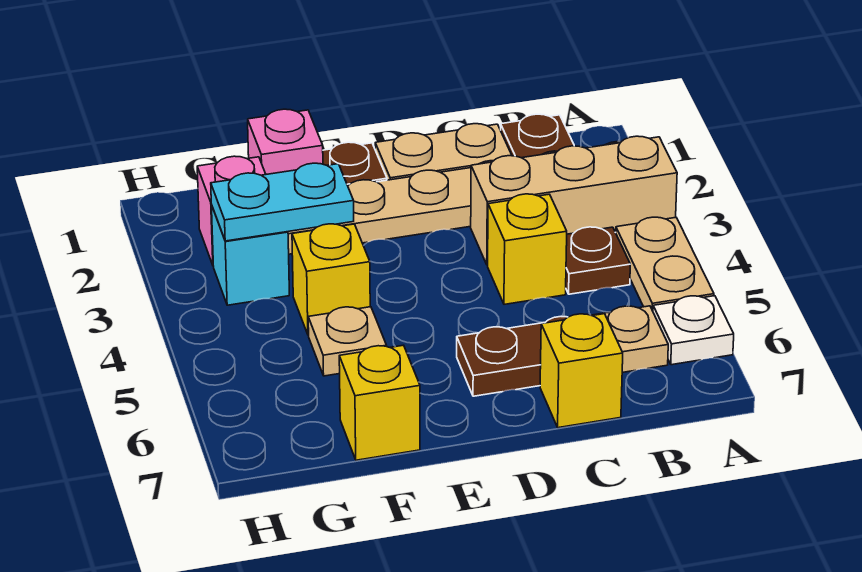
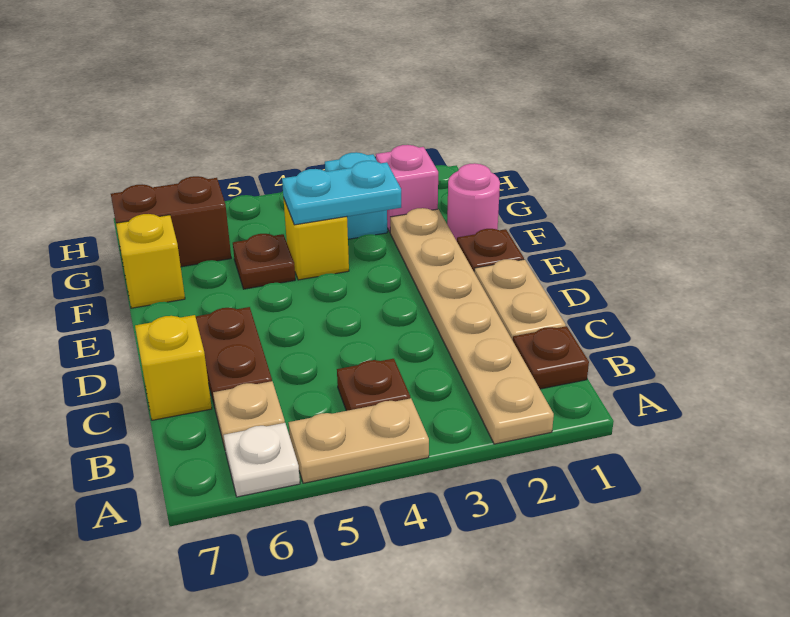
tan 1x3 brick [471,136,677,265] -> none
yellow 1x1 brick [488,194,567,304] -> none
pink 1x1 brick [248,109,323,174] -> pink 1x1 round brick [447,163,500,241]
cyan 1x2 plate [211,163,354,241] -> cyan 1x2 plate turned to [282,161,401,225]
tan 1x1 plate [308,307,387,376] -> brown 1x1 plate [233,234,295,289]
none -> brown 1x2 brick [111,176,231,267]

